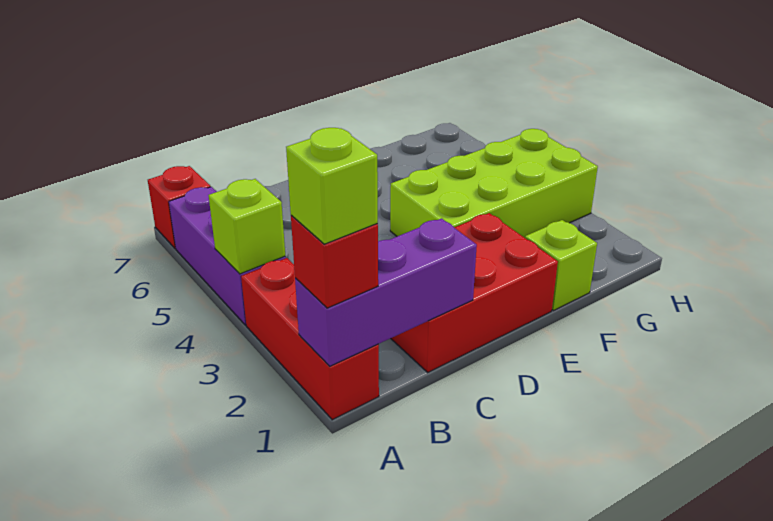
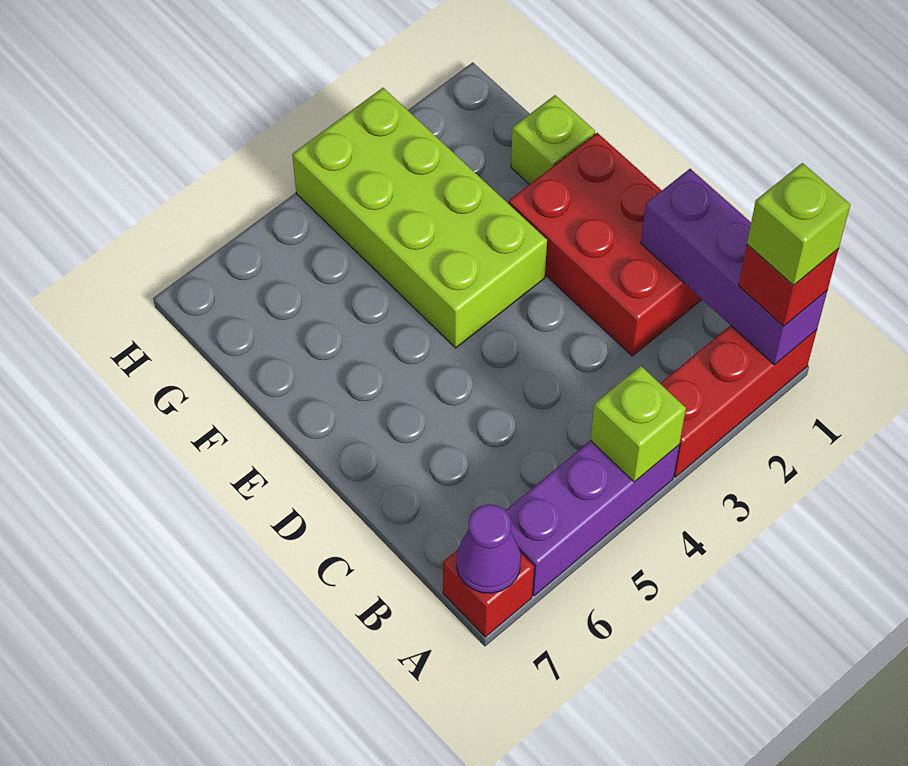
none -> purple 1x1 cone [456,504,521,593]

